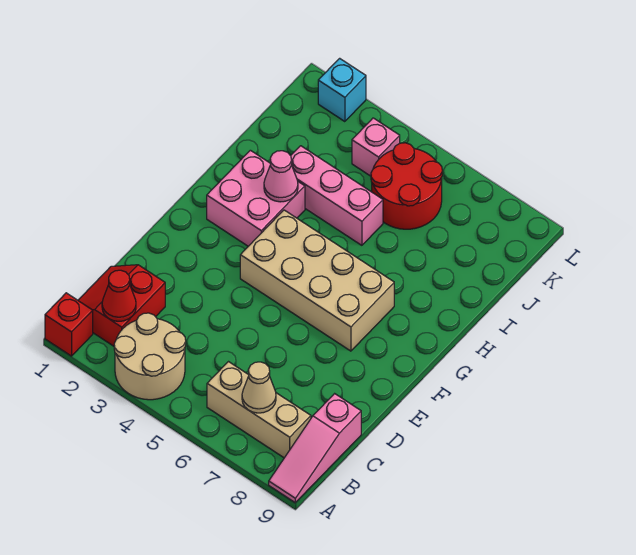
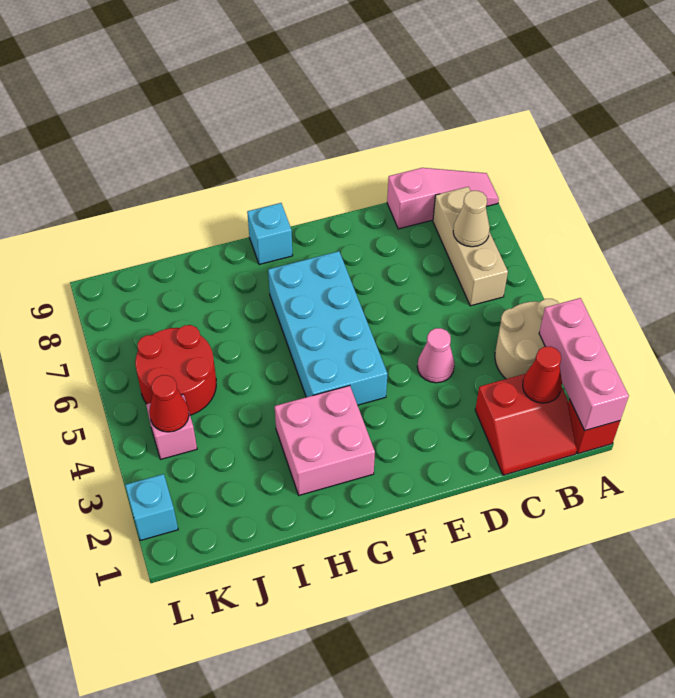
tan 2x4 brick [240,210,394,351] -> cyan 2x4 brick [268,251,387,405]
none -> cyan 1x1 brick [247,203,293,265]
pink 1x1 cone [264,151,298,202] -> pink 1x1 cone moved to [417,328,455,383]
pink 1x3 brick [291,146,383,245] -> pink 1x3 brick moved to [539,298,629,431]
none -> red 1x1 cone [149,375,189,432]

